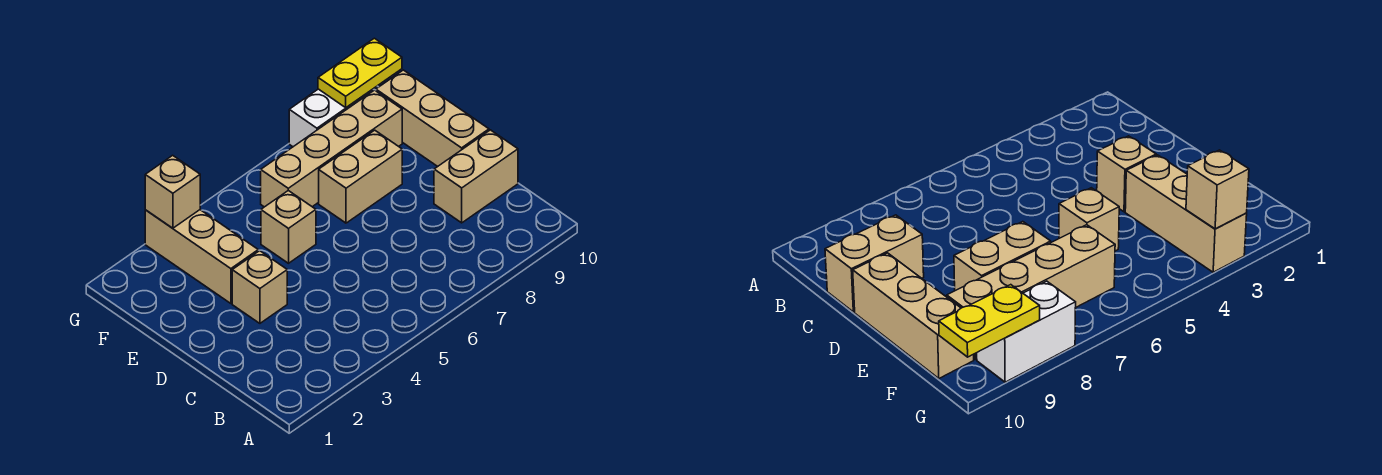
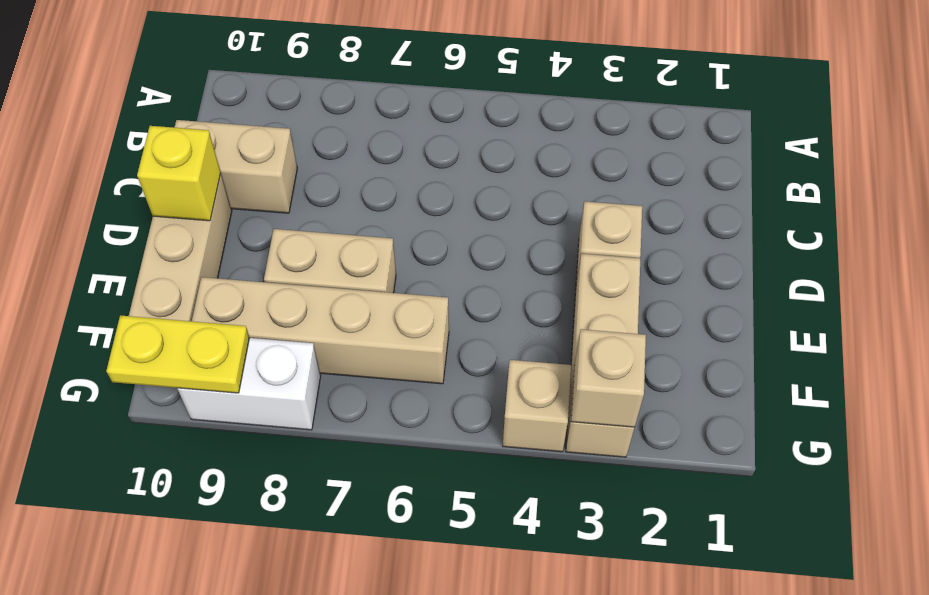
none -> yellow 1x1 brick [137,126,221,221]
tan 1x1 brick [261,191,316,263] -> tan 1x1 brick moved to [503,360,571,452]

